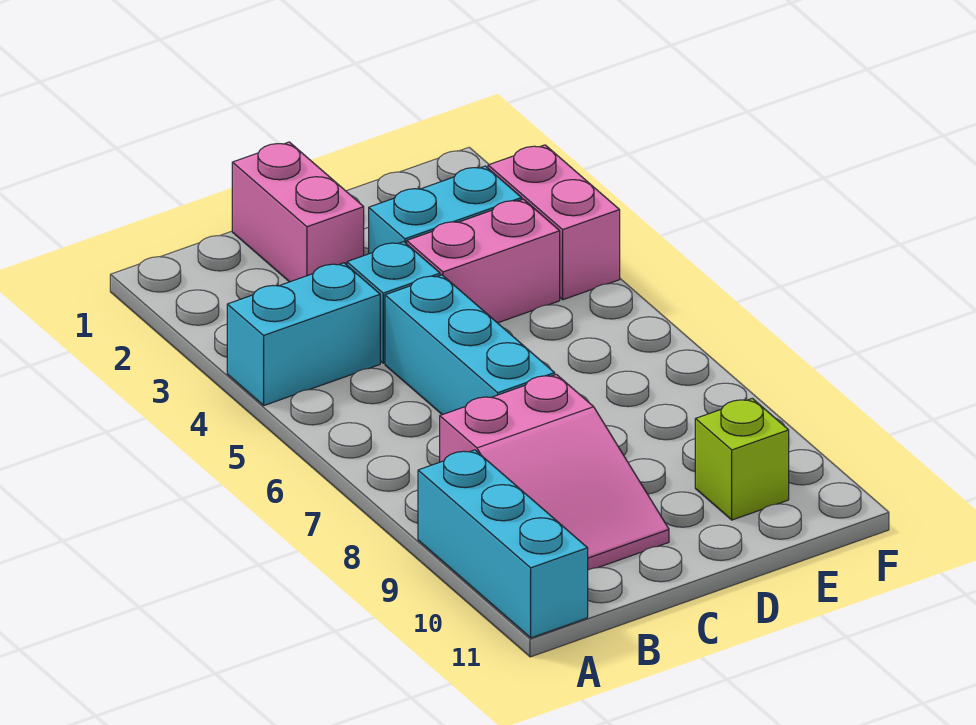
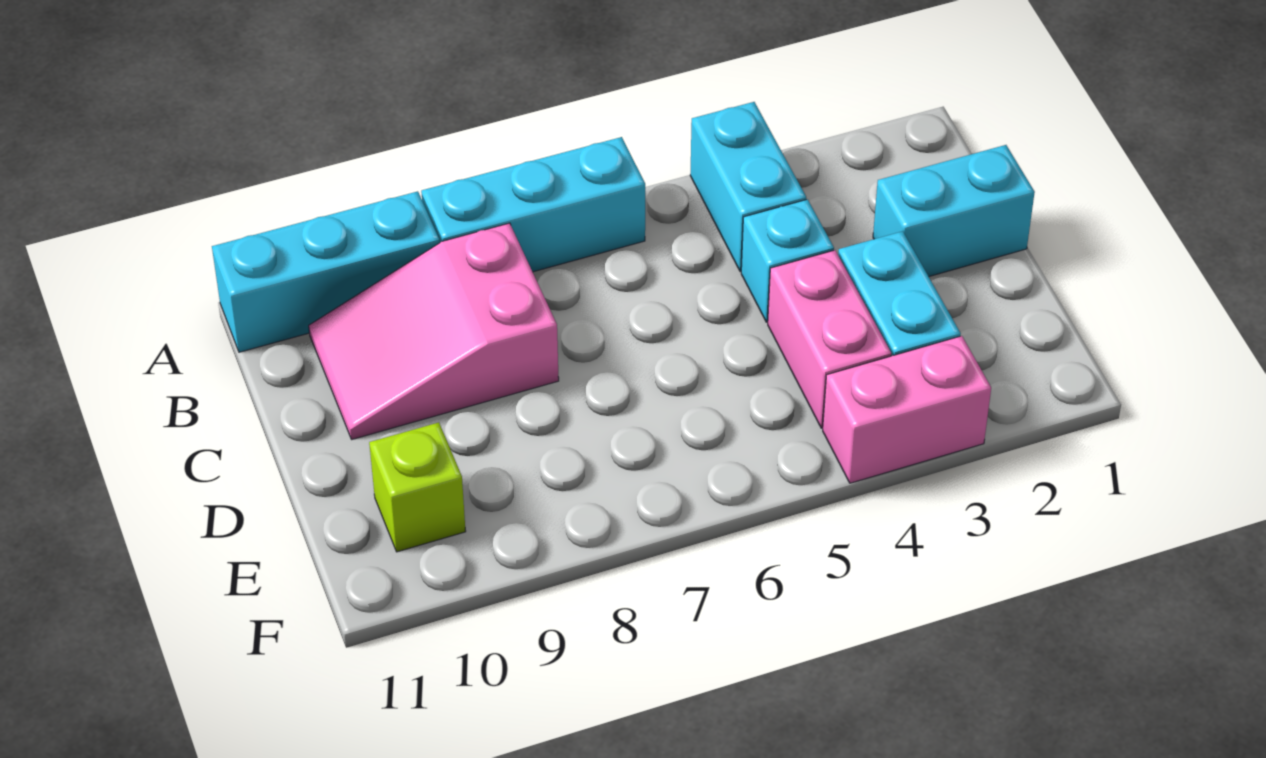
pink 1x2 brick [232,142,364,282] -> cyan 1x2 brick [873,145,1035,276]
cyan 1x3 brick [385,275,555,415] -> cyan 1x3 brick moved to [421,137,645,272]

